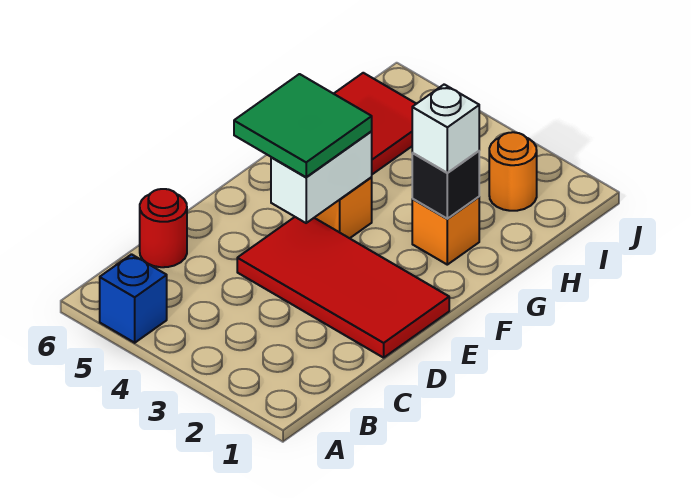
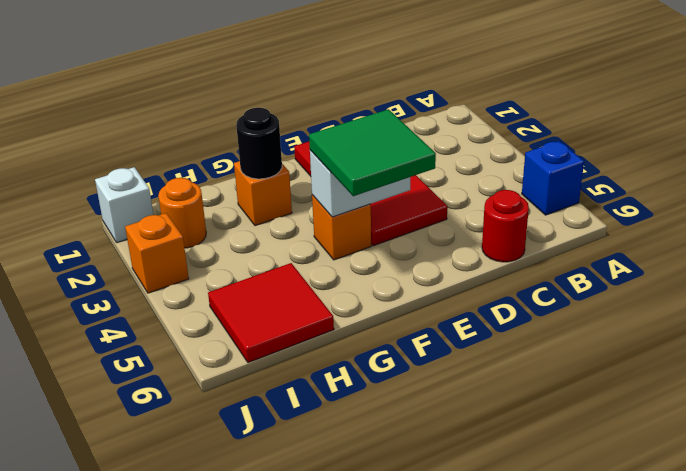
black 1x1 brick [412,151,479,219] -> black 1x1 round brick [236,108,282,179]
white 1x1 brick [412,84,479,173] -> white 1x1 brick moved to [95,167,153,243]
none -> orange 1x1 brick [125,213,189,293]

